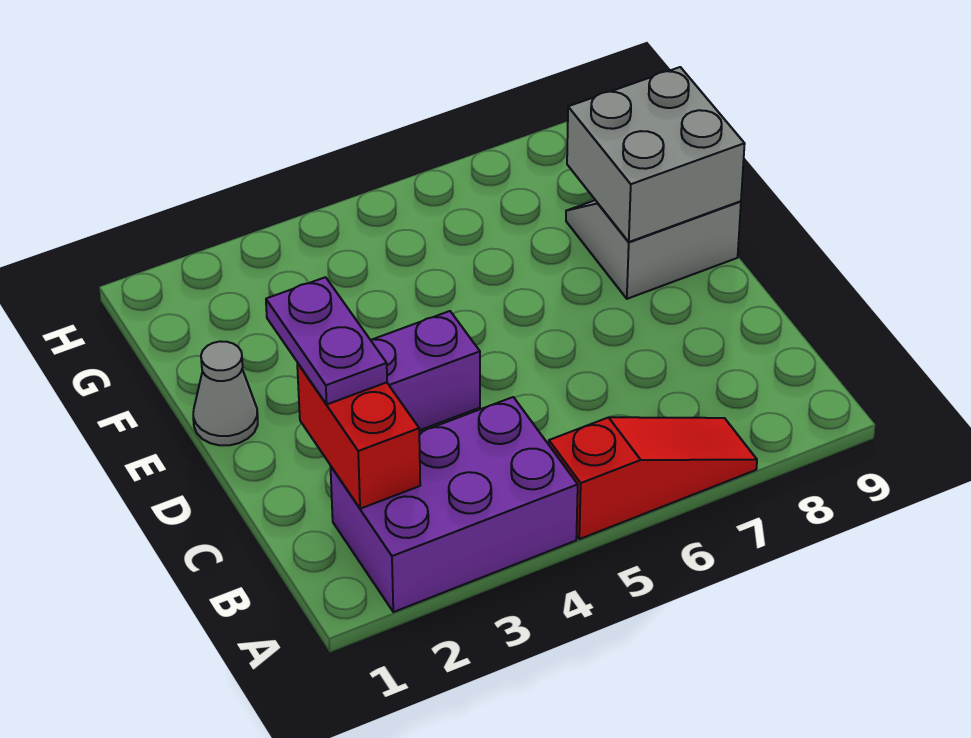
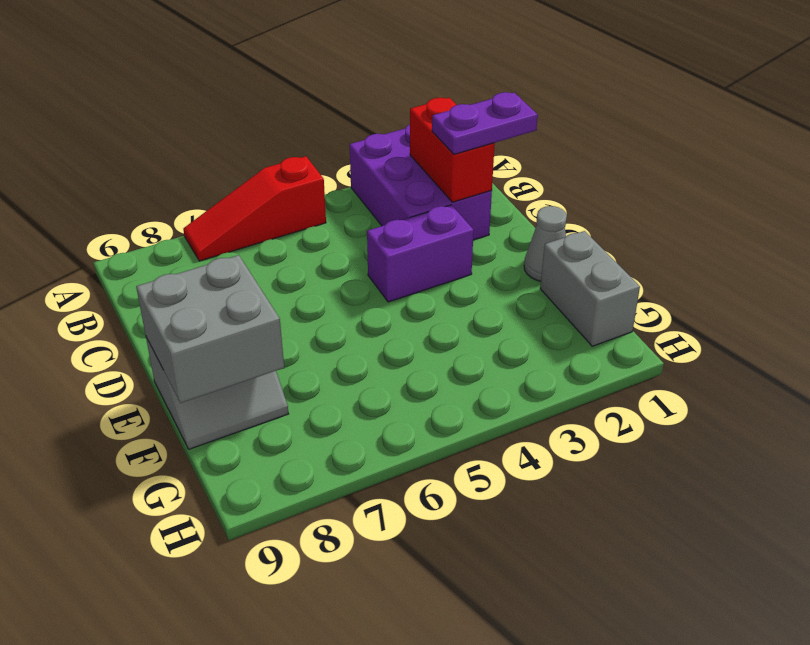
purple 2x3 brick [330,397,578,612] -> purple 2x3 brick turned to [349,124,492,240]
purple 1x2 plate [266,277,387,404] -> purple 1x2 plate turned to [432,92,538,154]
none -> grey 1x2 brick [540,231,640,346]

